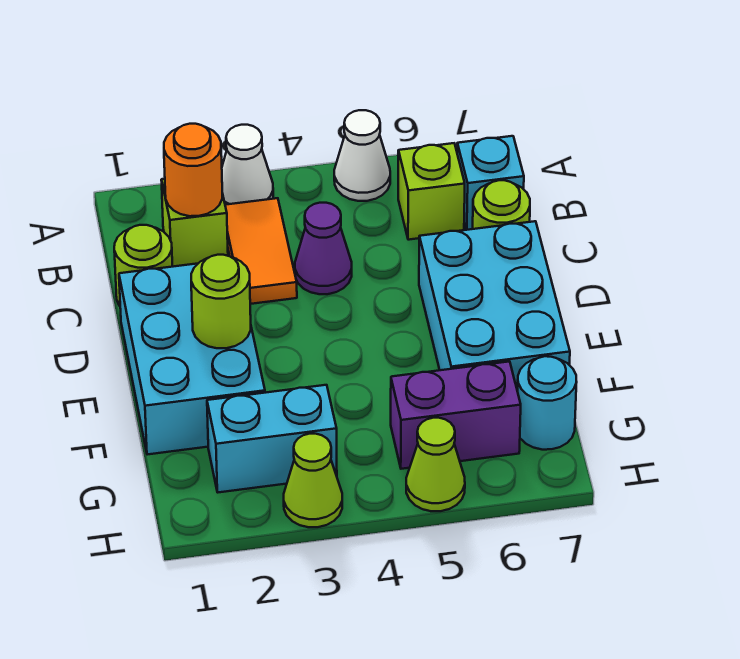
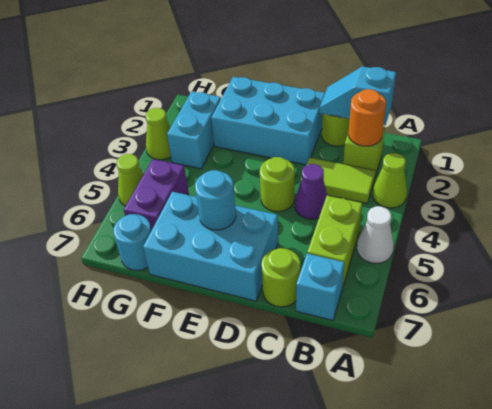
white 1x1 cone [222,125,273,205] -> lime 1x1 cone [372,153,407,208]
none -> cyan 1x2 slope [319,66,396,125]
orange 1x2 tile [225,198,297,304] -> lime 1x2 tile [301,158,375,203]
lime 1x1 brick [398,143,465,240] -> lime 1x2 brick [307,195,362,288]
lime 1x1 round brick [191,255,251,348] -> lime 1x1 round brick moved to [260,157,295,212]
none -> cyan 1x1 round brick [195,170,236,230]

